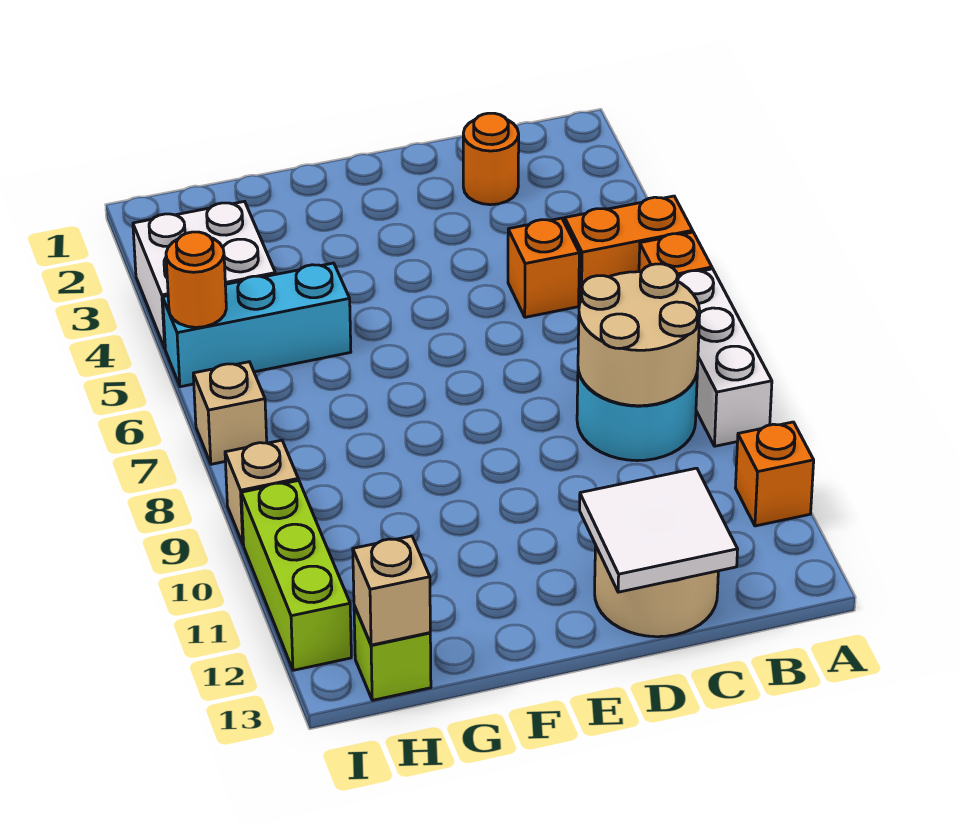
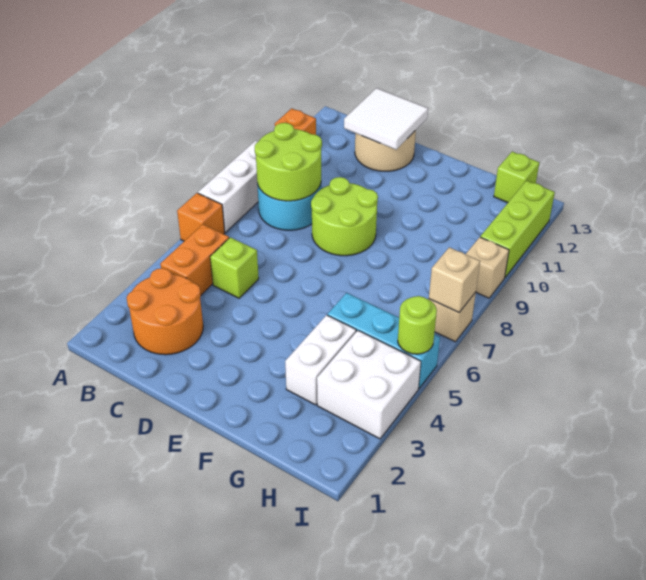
orange 1x2 brick [565,196,693,303] -> orange 1x2 brick turned to [160,224,229,295]
tan 2x2 round brick [578,264,700,406] -> lime 2x2 round brick [255,123,322,201]
orange 1x1 round brick [463,113,519,205] -> orange 2x2 round brick [127,268,203,355]
orange 1x1 brick [508,218,579,317] -> lime 1x1 brick [210,237,259,298]
none -> lime 2x2 round brick [311,177,378,256]
none -> white 1x2 brick [285,315,356,405]
tan 1x1 brick [353,536,430,645] -> tan 1x1 brick moved to [429,247,480,312]
orange 1x1 round brick [166,232,226,327] -> lime 1x1 round brick [398,296,437,354]

